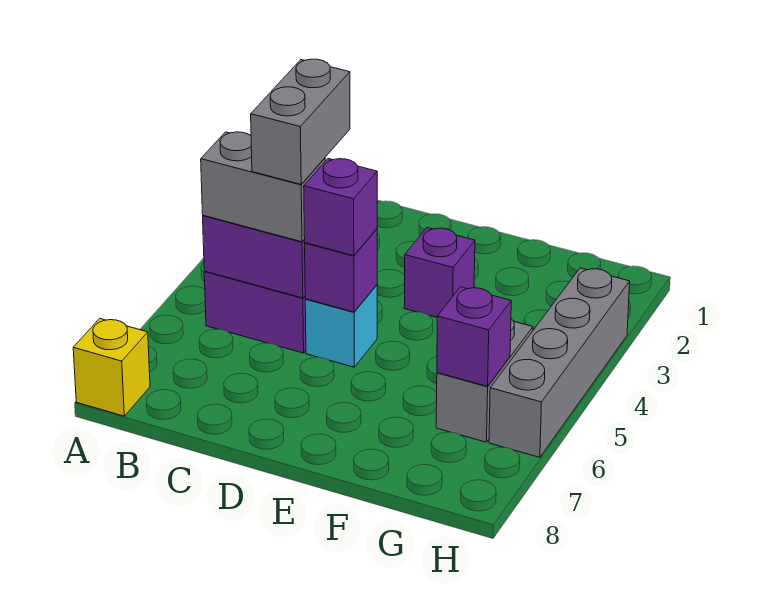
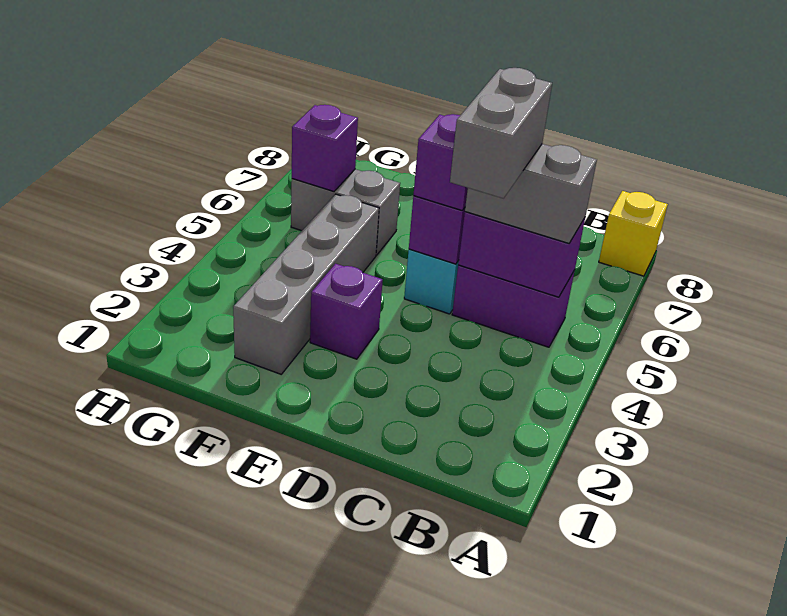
grey 1x2 brick [436,319,533,442] -> grey 1x2 brick turned to [291,169,400,255]
grey 1x4 brick [489,268,630,457] -> grey 1x4 brick moved to [233,194,379,374]

